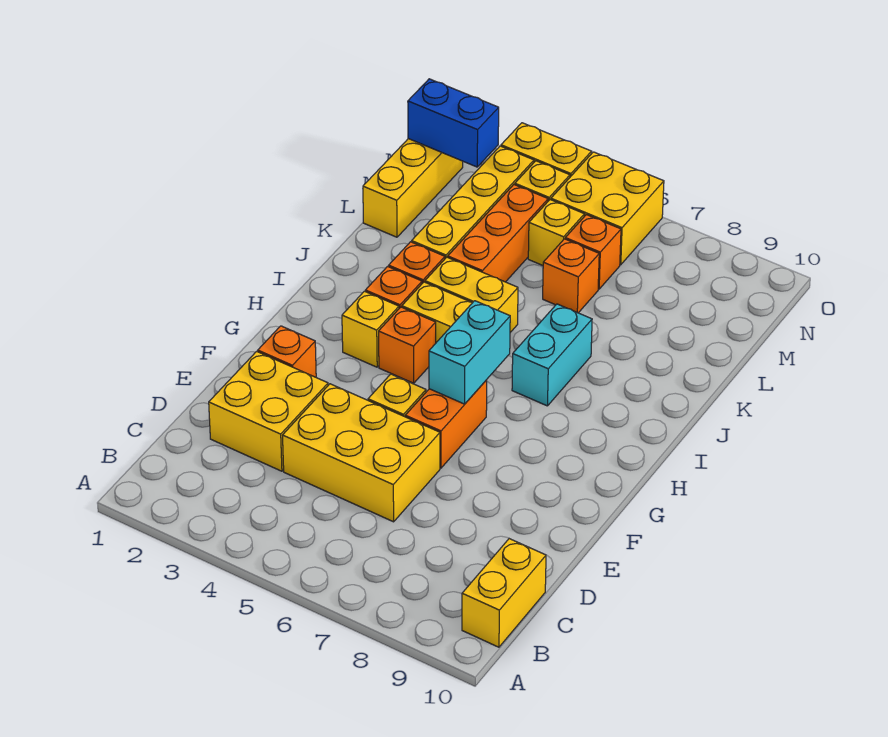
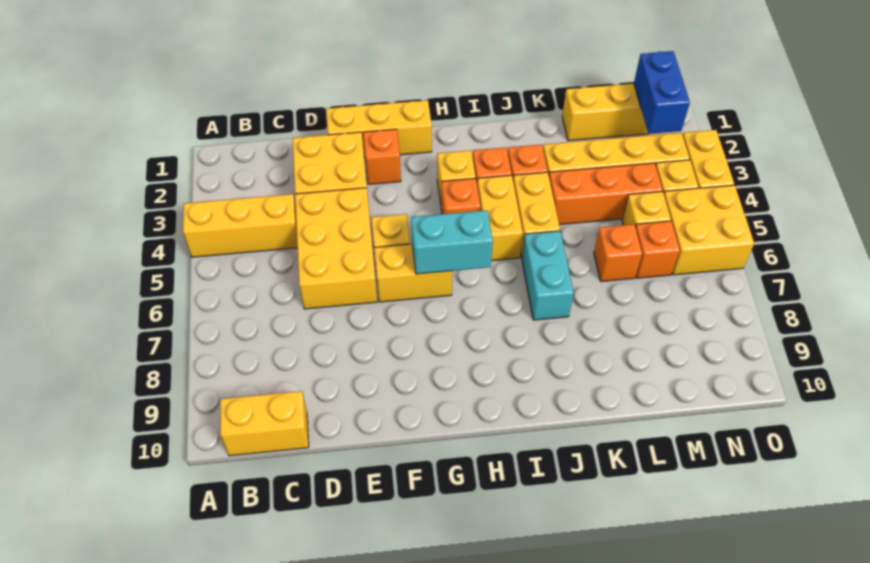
none -> yellow 1x3 brick [183,194,297,257]
none -> yellow 1x3 brick [326,100,432,158]
orange 1x2 brick [405,380,487,468] -> yellow 1x2 brick [374,244,452,302]
cyan 1x2 brick [512,304,592,406] -> cyan 1x2 brick turned to [522,231,574,320]

